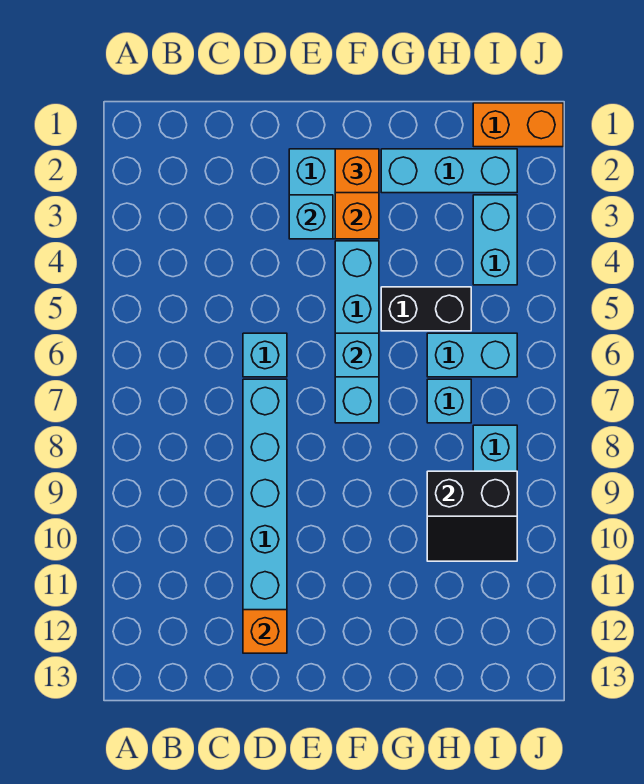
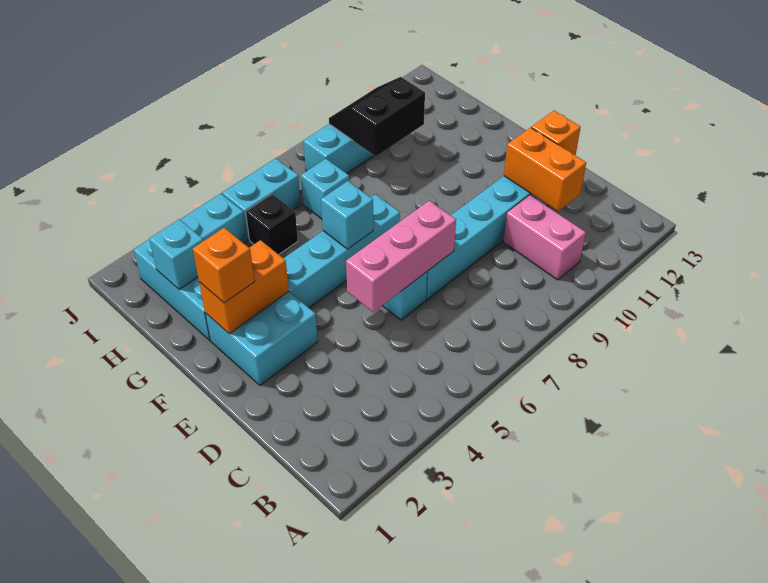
none -> pink 1x2 brick [504,195,586,280]
none -> pink 1x3 brick [346,201,456,312]
cyan 1x1 brick [289,195,333,239] -> cyan 1x1 brick moved to [149,219,203,290]
black 1x2 brick [381,287,471,331] -> black 1x1 brick [246,194,298,254]
cyan 1x2 brick [427,333,517,377] -> cyan 1x2 brick turned to [222,158,301,240]
black 2x2 slope [427,471,517,561] -> black 2x2 slope turned to [329,77,425,156]
orange 1x2 brick [473,103,563,147] -> orange 1x2 brick moved to [504,128,586,211]

